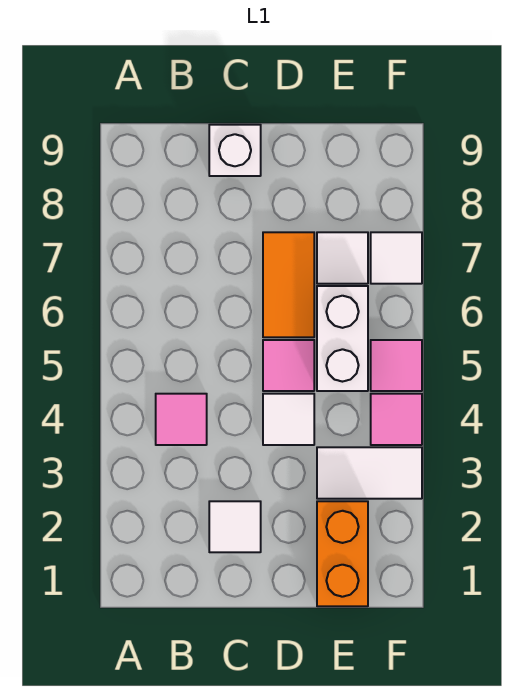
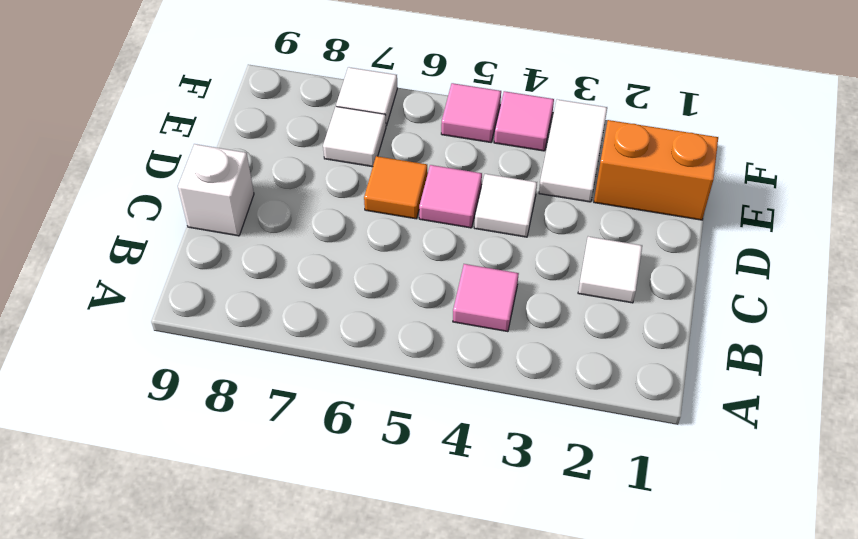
orange 1x2 tile [263,232,314,337] -> orange 1x1 tile [364,156,428,219]
white 1x2 brick [317,286,368,391] -> none

